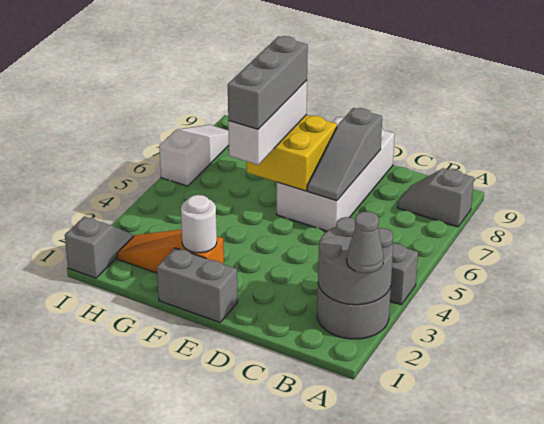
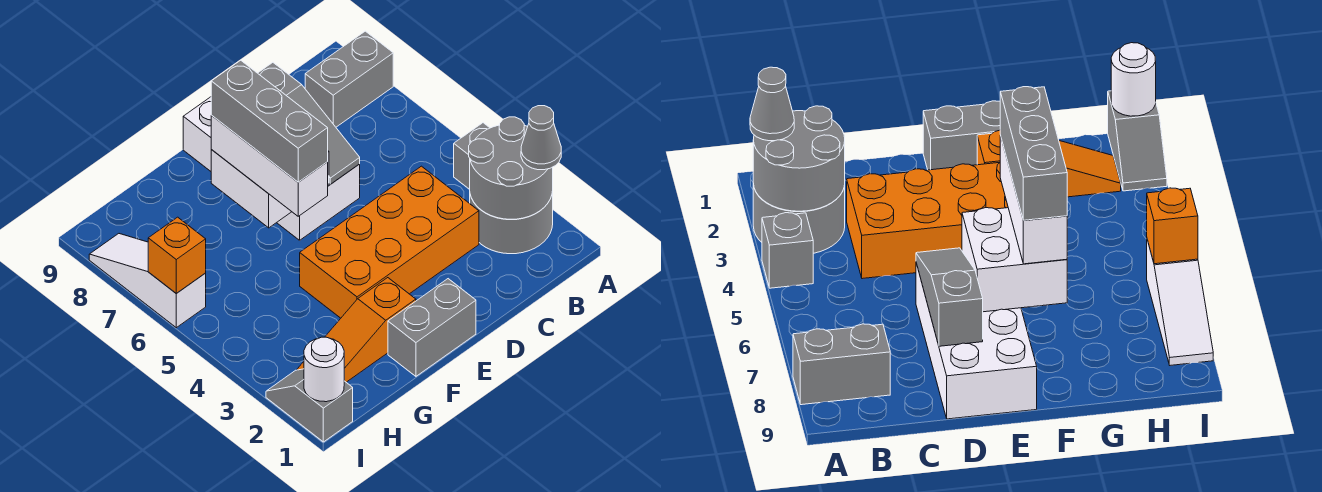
grey 1x2 slope [397,168,474,227] -> grey 1x2 brick [305,31,393,127]
none -> orange 2x4 brick [300,166,479,318]
yellow 2x2 brick [246,115,337,191] -> white 2x2 brick [211,150,329,228]
white 1x1 round brick [181,195,217,253] -> white 1x1 round brick moved to [304,337,344,402]
none -> orange 1x1 brick [148,217,206,293]

